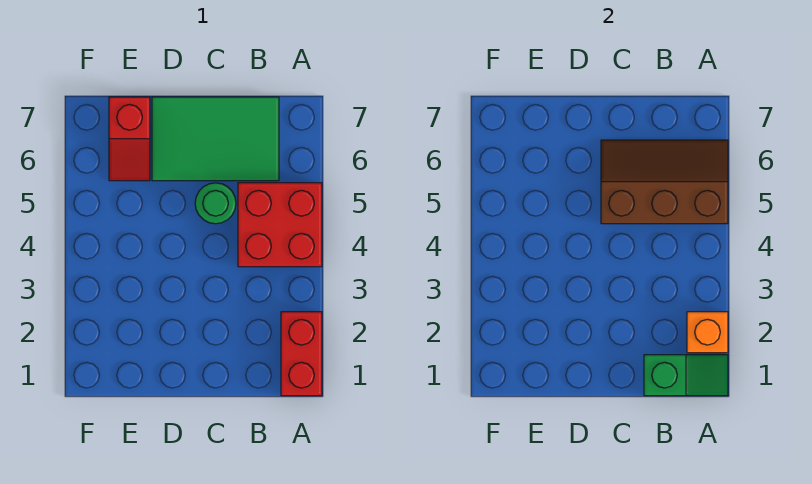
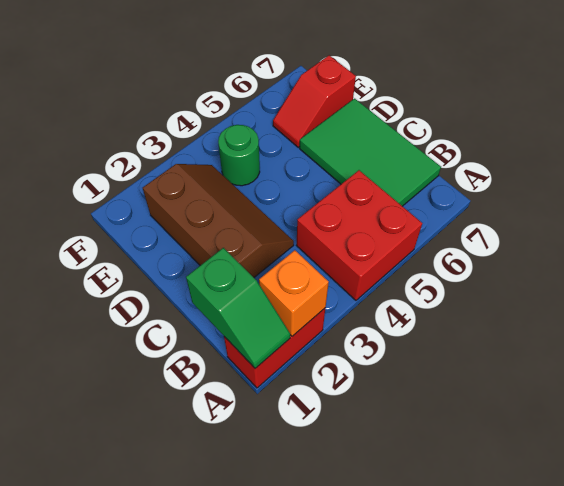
brown 2x3 slope [601,140,728,224] -> brown 2x3 slope moved to [143,164,294,277]
green 1x1 round brick [195,183,236,224] -> green 1x1 round brick moved to [218,125,260,186]

